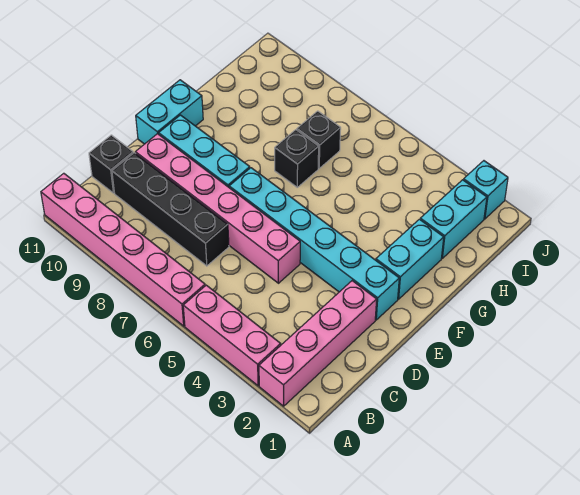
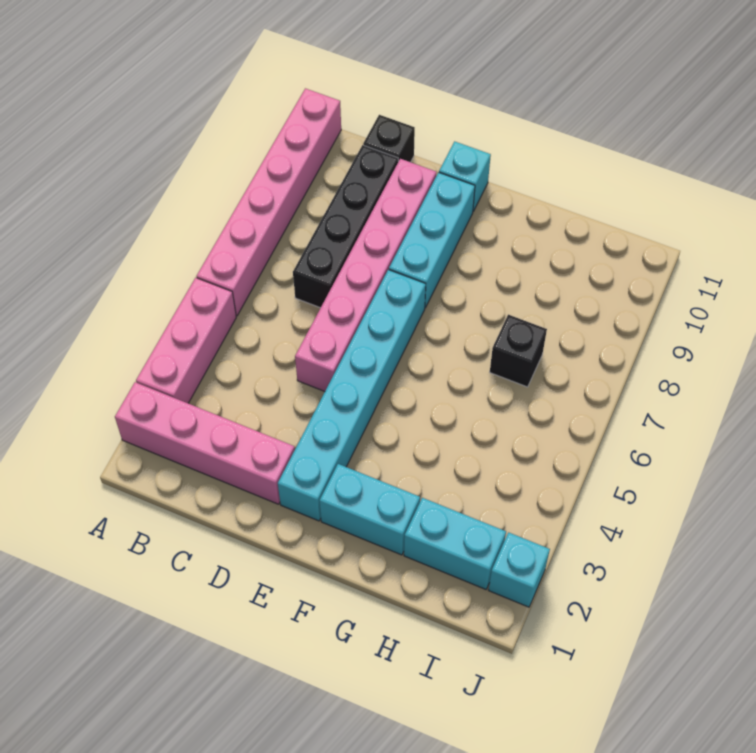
cyan 1x2 brick [136,80,203,144] -> cyan 1x1 brick [439,141,491,211]
black 1x1 brick [275,130,319,187] -> none

